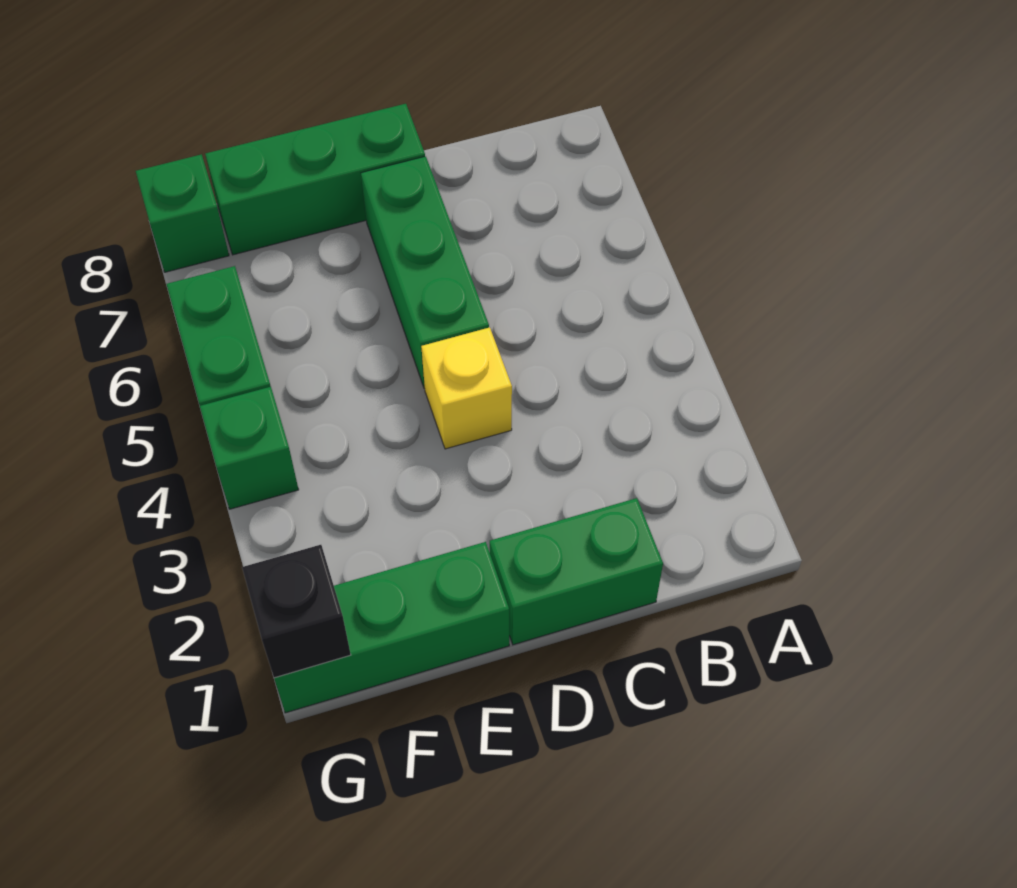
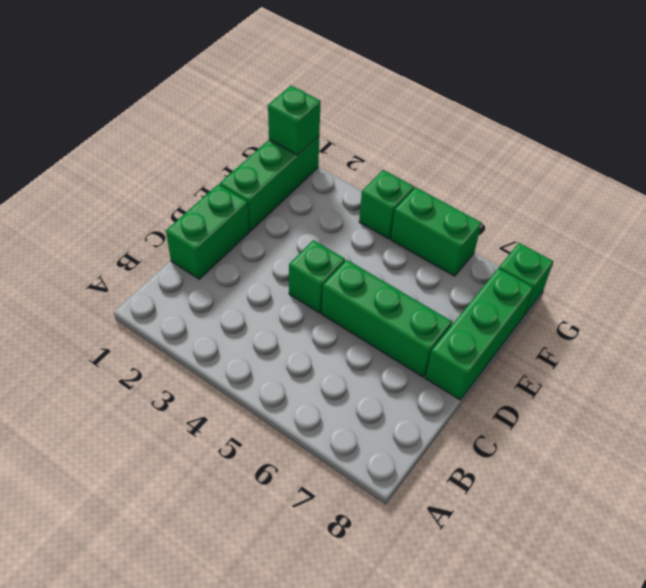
yellow 1x1 brick [421,327,512,449] -> green 1x1 brick [289,240,345,313]
black 1x1 brick [242,545,351,678] -> green 1x1 brick [268,86,321,155]

